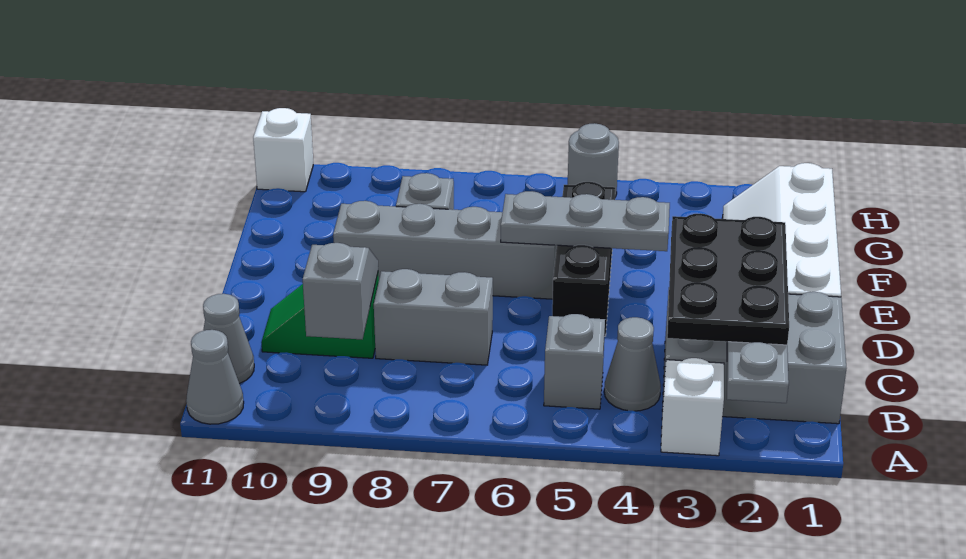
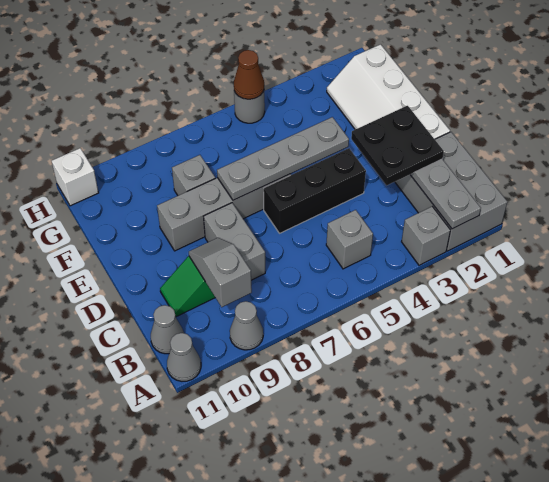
white 1x1 brick [661,358,724,456] -> grey 1x1 brick [402,207,450,265]
grey 2x3 brick [662,291,846,424] -> grey 2x3 brick turned to [395,132,507,251]
black 2x3 plate [667,213,789,345] -> black 2x2 plate [351,106,444,186]
grey 1x1 cone [604,317,661,411] -> grey 1x1 cone moved to [230,301,263,350]
grey 1x2 brick [374,269,493,365] -> grey 1x2 brick turned to [204,203,265,280]
black 1x3 brick [552,182,615,336] -> black 1x3 brick turned to [264,148,366,233]
grey 1x3 plate [501,191,670,251] -> grey 1x4 plate [217,117,349,200]
none -> brown 1x1 cone [234,50,264,99]

